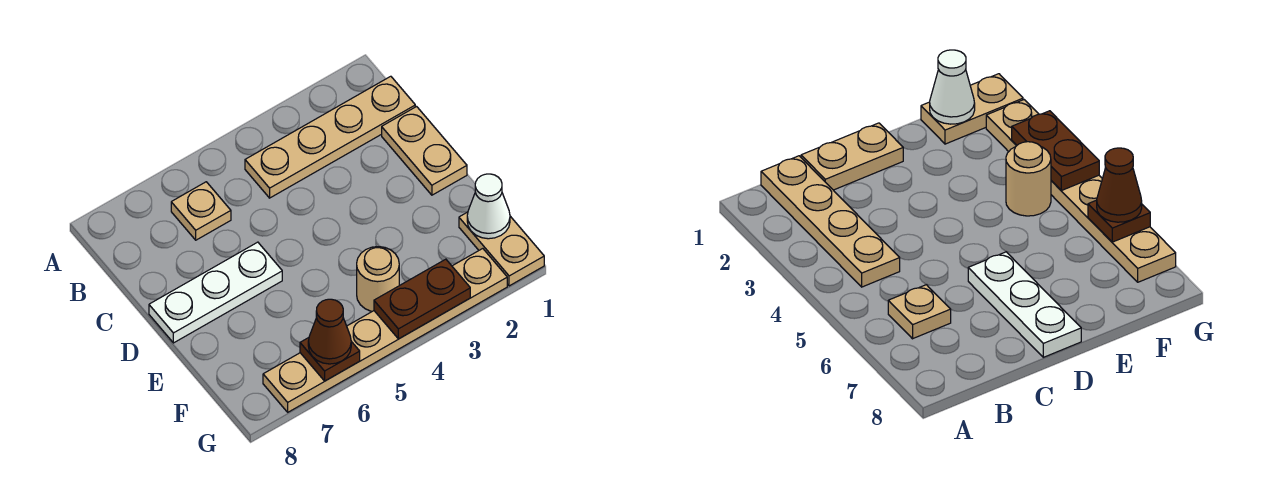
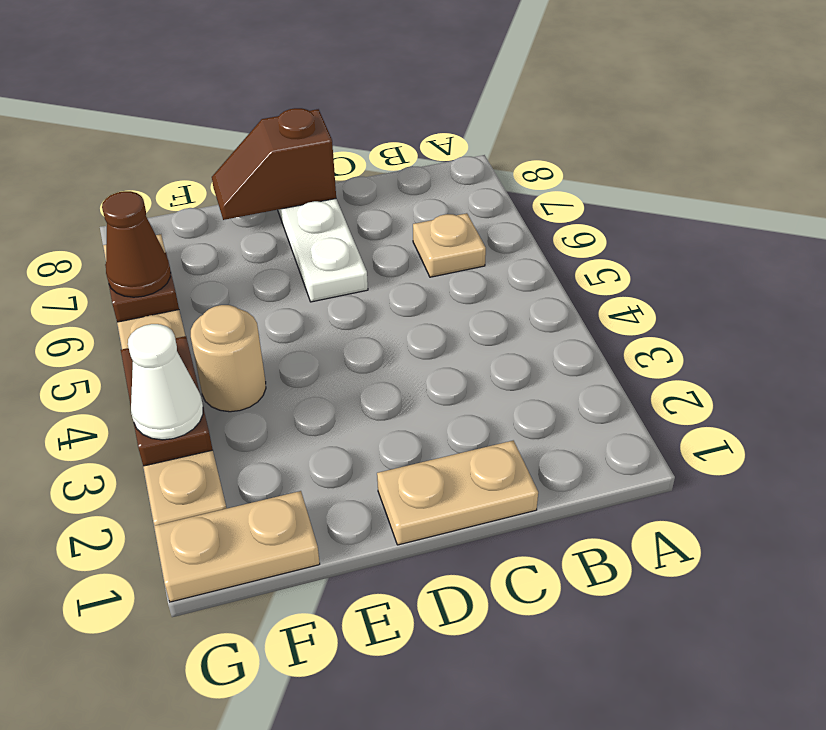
tan 1x4 plate [245,76,415,198] -> none
none -> brown 1x2 slope [212,108,336,220]
white 1x1 cone [467,174,510,239] -> white 1x1 cone moved to [128,324,203,440]

